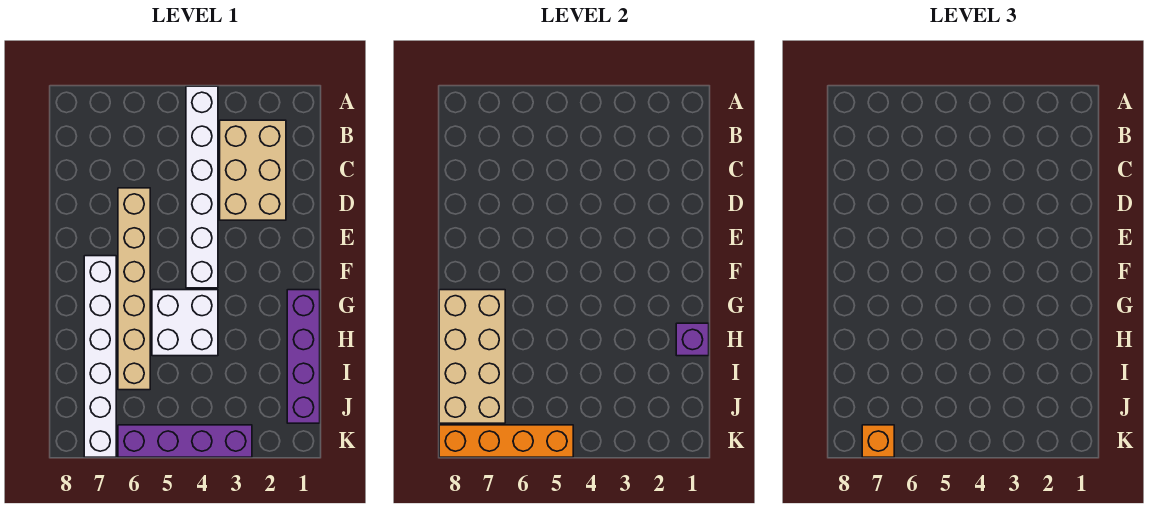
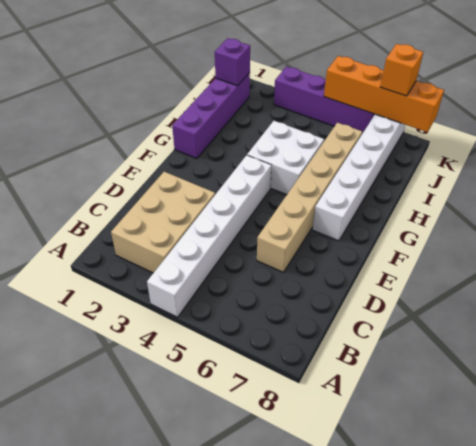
tan 2x4 brick [439,290,505,423] -> none
purple 1x1 brick [676,323,709,356] -> purple 1x1 brick moved to [215,38,250,86]

